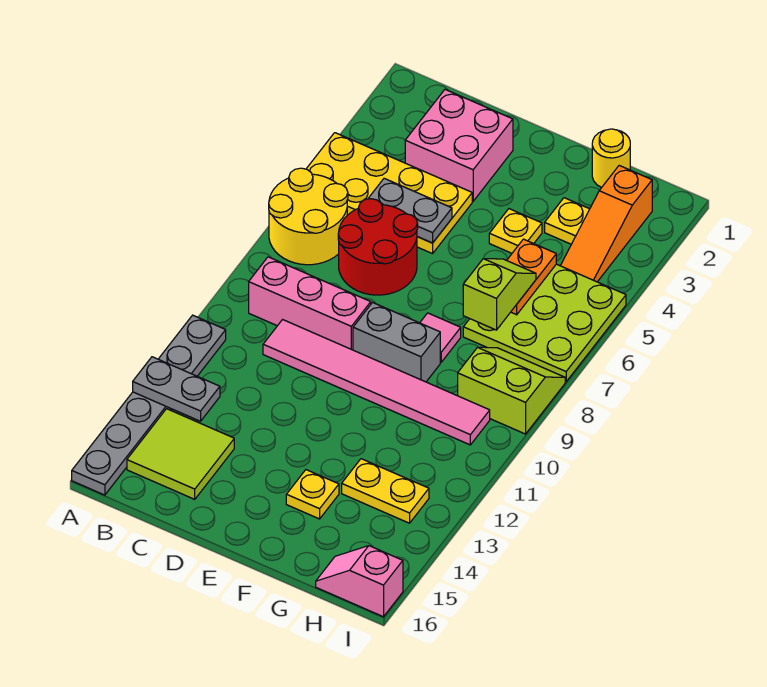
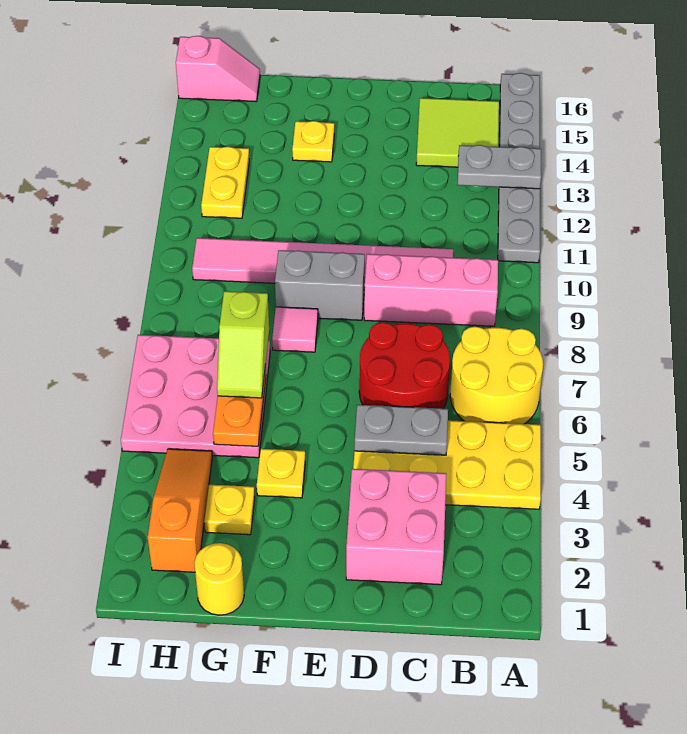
lime 3x3 plate [463,264,626,382] -> pink 3x3 plate [121,335,270,458]
yellow 1x2 plate [342,459,429,523] -> yellow 1x2 plate turned to [201,146,249,218]
lime 2x2 slope [458,347,565,434] -> none

